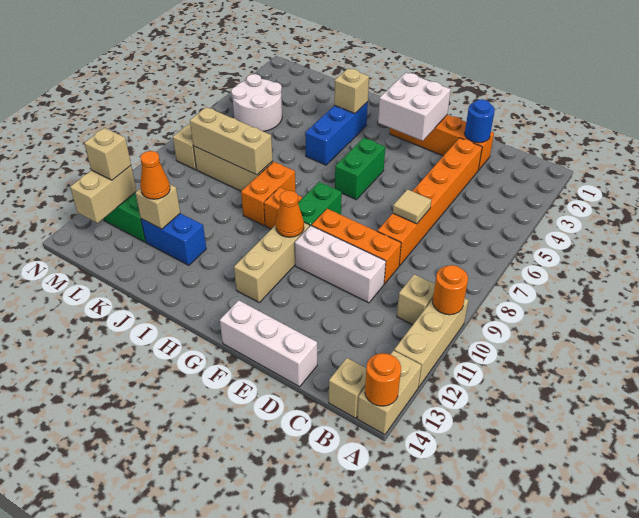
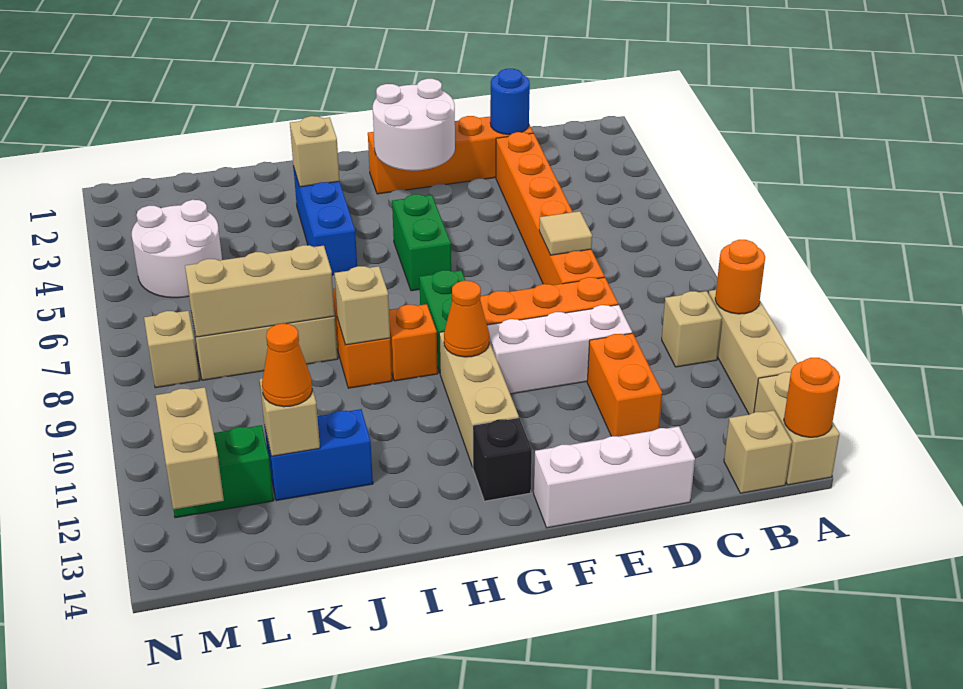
none -> orange 1x2 brick [587,333,662,436]
white 2x2 brick [378,73,451,141] -> white 2x2 round brick [373,79,455,171]
none -> black 1x1 brick [473,418,532,501]
tan 1x1 brick [84,128,131,180] -> tan 1x1 brick moved to [334,266,390,345]

